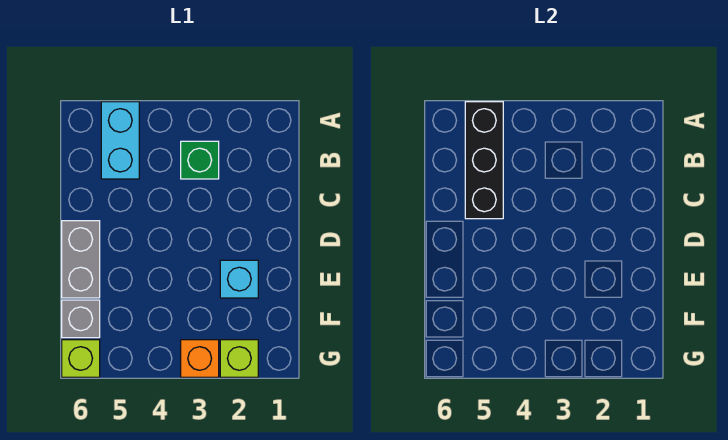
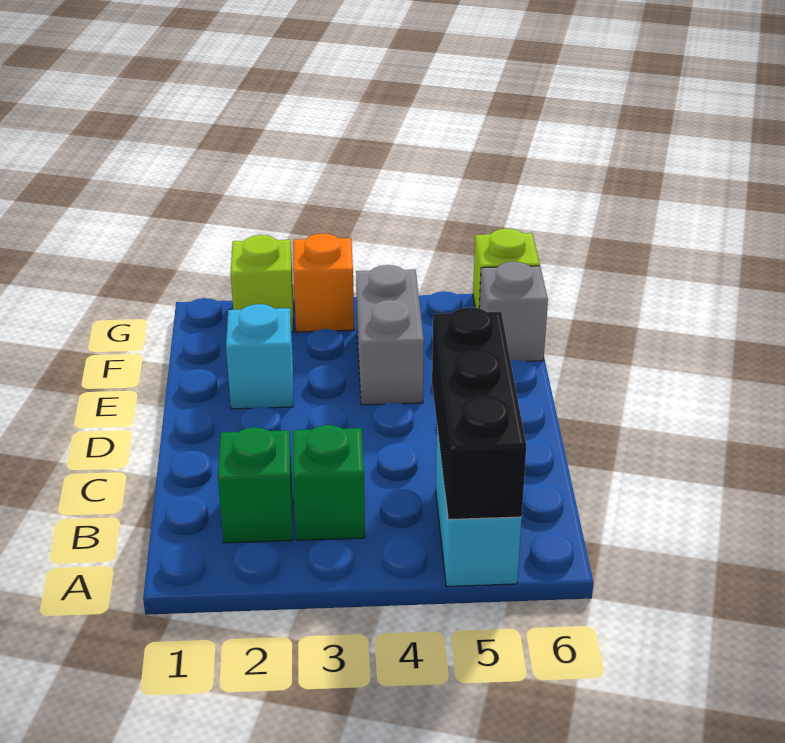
none -> green 1x1 brick [218,427,293,543]
grey 1x2 brick [62,221,100,298] -> grey 1x2 brick moved to [356,265,424,405]

